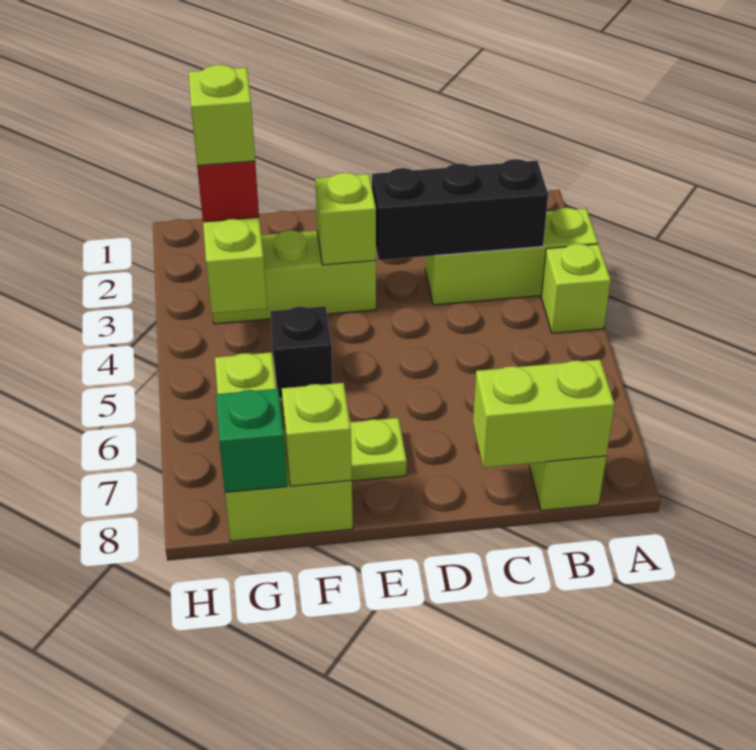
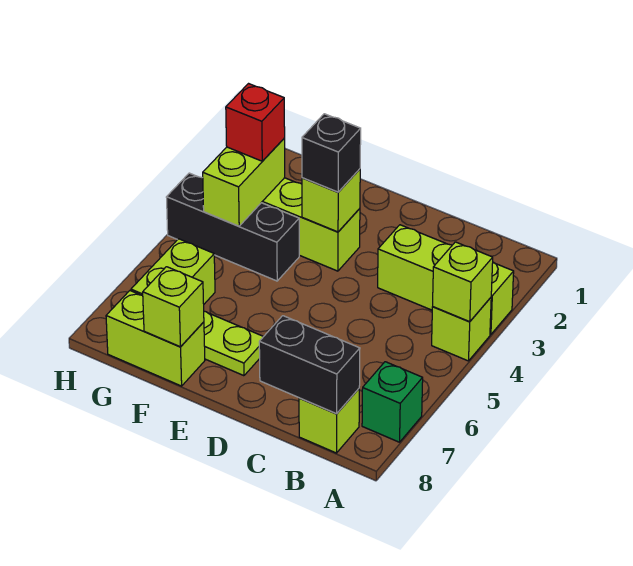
black 1x3 brick [372,159,548,260] -> black 1x3 brick moved to [166,173,299,281]
lime 1x2 brick [473,360,615,468] -> black 1x2 brick [259,316,360,414]
black 1x1 brick [270,306,333,399] -> black 1x1 brick moved to [302,114,361,192]
lime 1x1 brick [189,65,255,166] -> lime 1x1 brick moved to [433,242,493,322]
green 1x1 brick [216,389,287,493] -> green 1x1 brick moved to [362,362,423,442]

